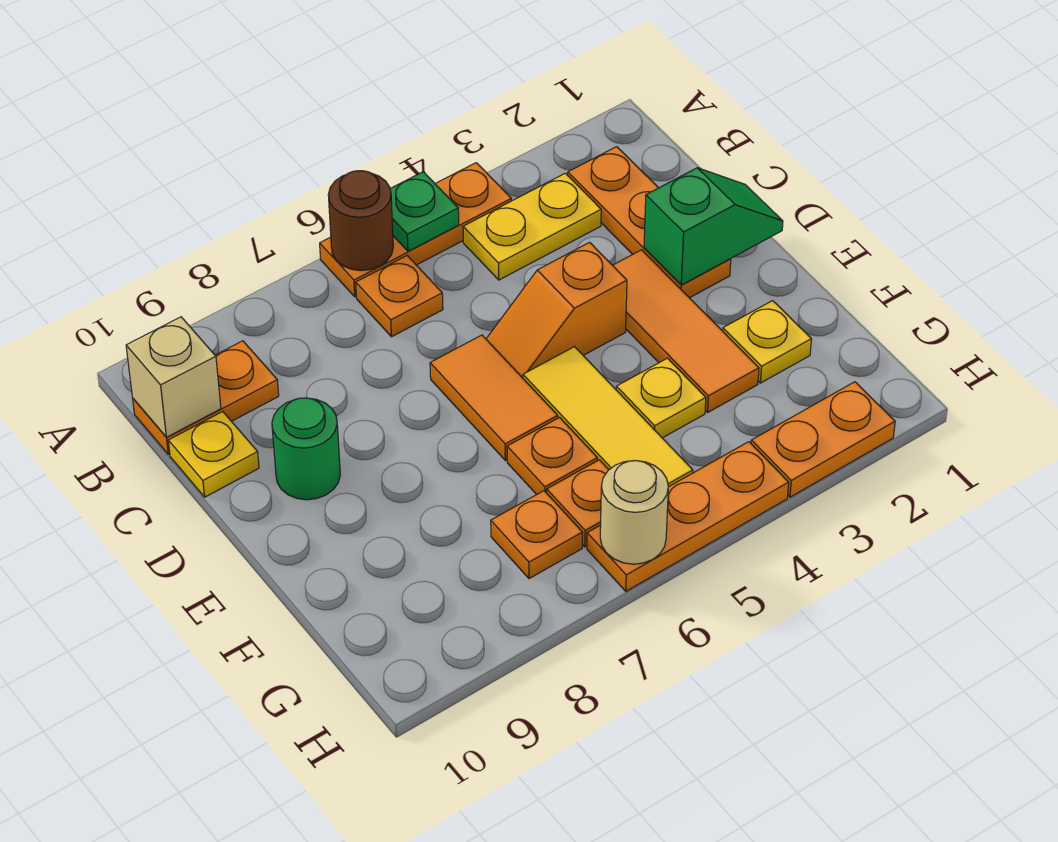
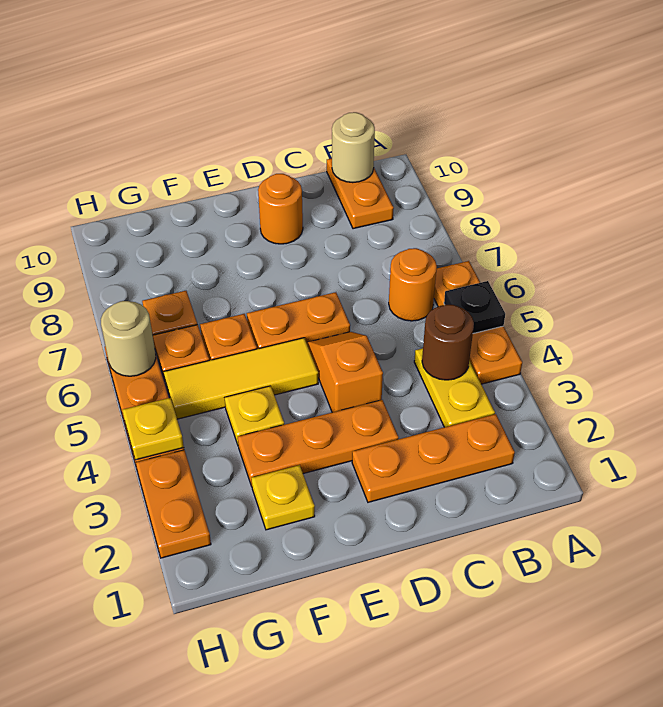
green 1x1 plate [390,172,459,251] -> black 1x1 plate [444,281,505,333]
brown 1x1 round brick [328,171,393,271] -> brown 1x1 round brick moved to [422,305,474,380]
orange 1x1 plate [356,256,443,337] -> orange 1x1 round brick [389,248,437,321]
tan 1x1 brick [126,317,221,437] -> tan 1x1 round brick [332,112,375,183]
yellow 1x1 plate [168,412,259,497] -> yellow 1x1 plate moved to [122,398,184,460]
green 1x2 slope [644,168,783,285] -> none
orange 1x3 tile [613,250,759,412] -> orange 1x3 plate [238,400,399,486]
orange 1x2 tile [430,335,558,461] -> orange 1x2 plate [247,292,350,349]
green 1x1 round brick [272,398,340,500] -> orange 1x1 round brick [258,174,303,244]

